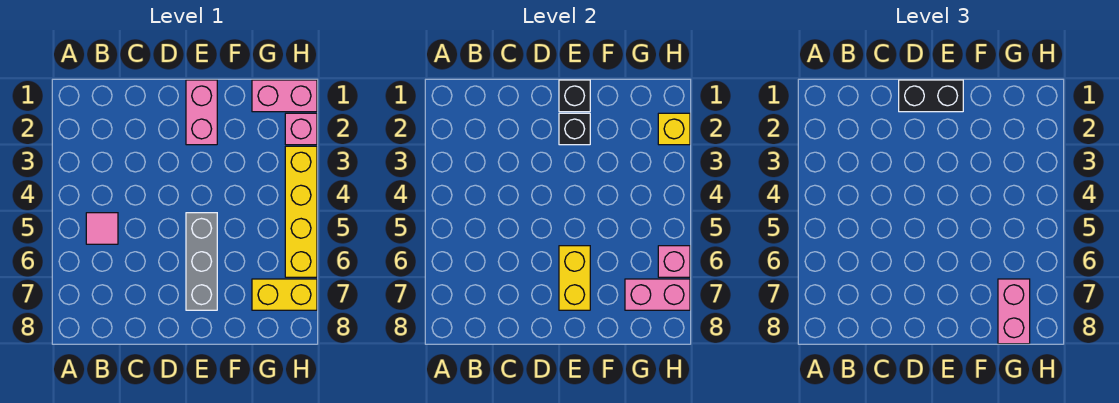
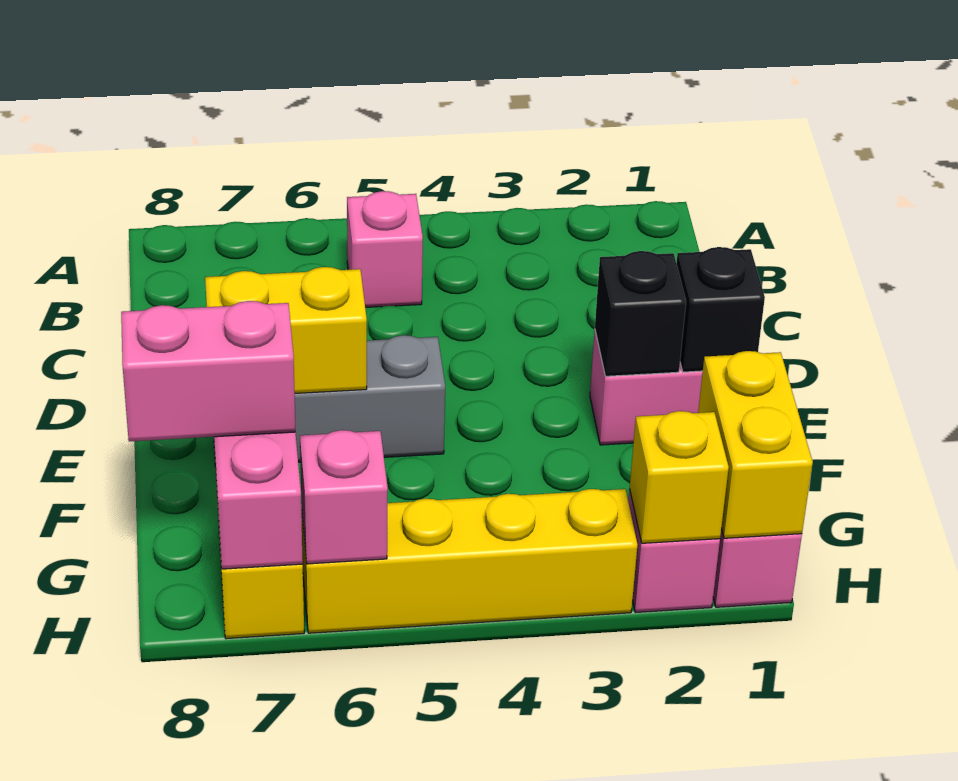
pink 1x1 tile [86,213,118,244] -> pink 1x1 brick [347,191,423,307]
black 1x2 brick [899,80,963,112] -> none
none -> yellow 1x2 brick [698,351,813,538]

